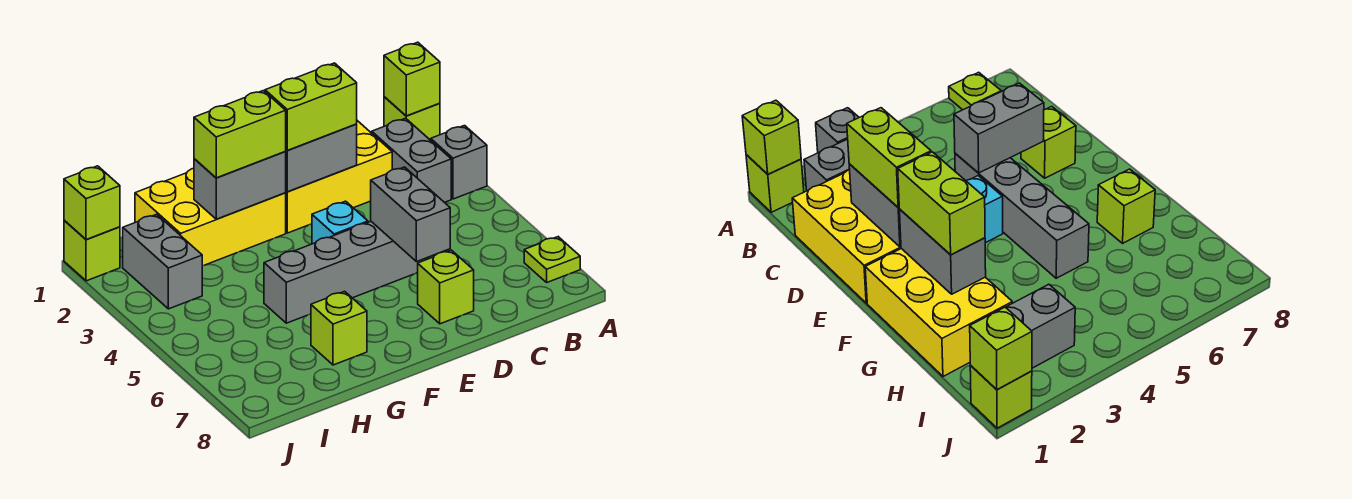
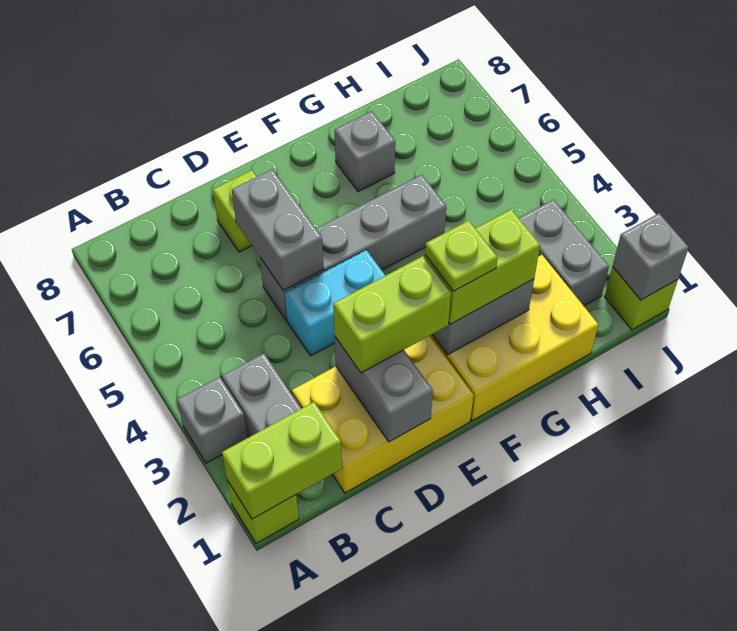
lime 1x1 brick [384,42,440,116] -> lime 1x2 brick [222,402,342,519]
lime 1x1 plate [524,237,580,282] -> lime 1x1 plate moved to [425,221,498,291]
grey 1x2 brick [285,124,357,192] -> grey 1x2 brick turned to [335,337,433,442]
cyan 1x1 brick [312,201,368,244] -> cyan 1x2 brick [285,250,386,356]
lime 1x1 brick [311,291,367,365] -> grey 1x1 brick [335,111,395,192]
lime 1x1 brick [64,166,120,240] -> grey 1x1 brick [613,213,689,300]

